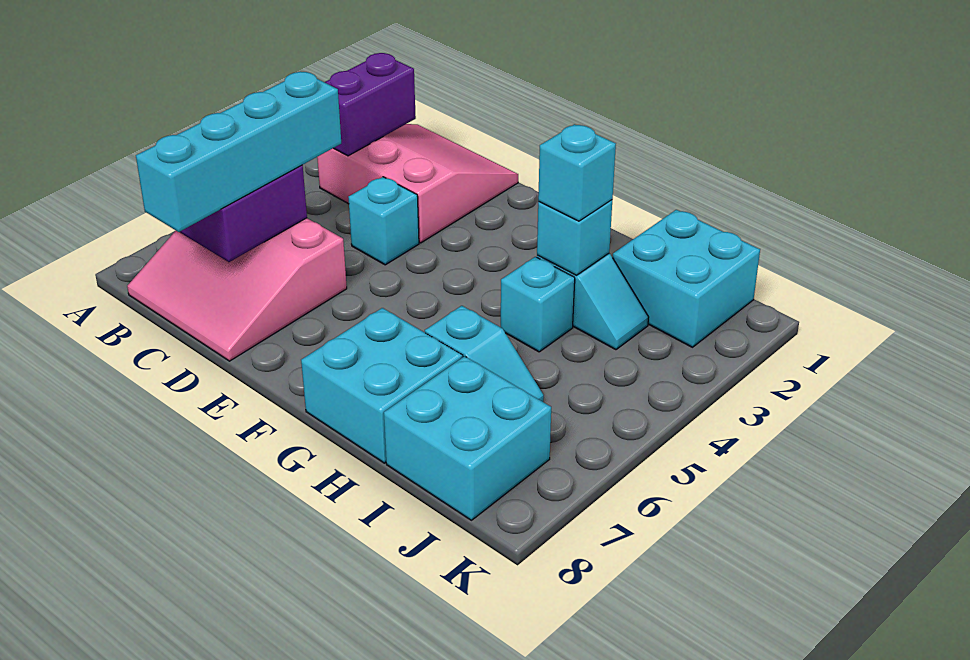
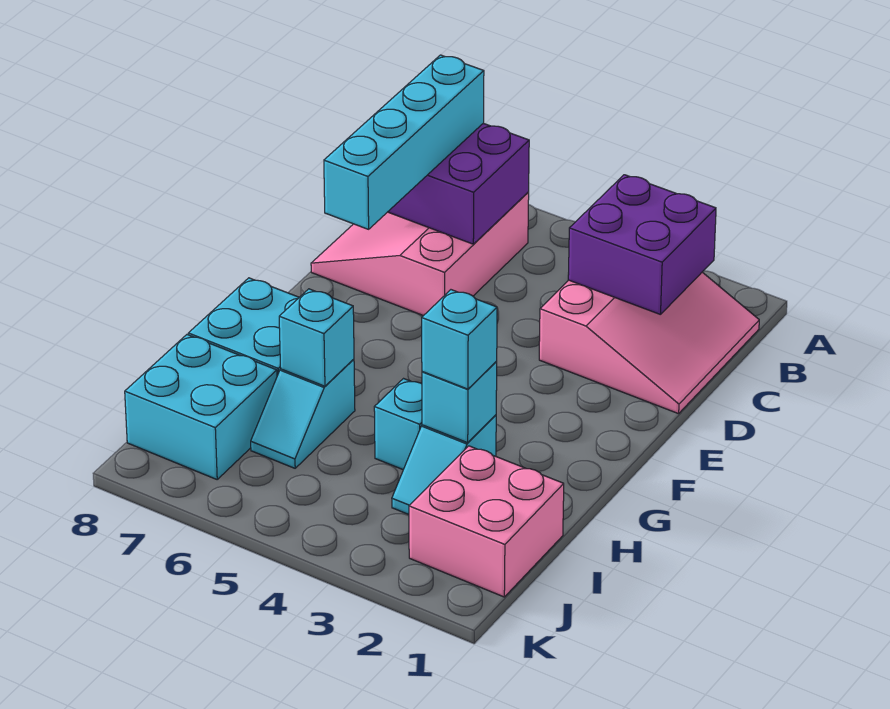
purple 1x2 brick [325,53,416,156] -> purple 2x2 brick [568,175,716,315]
cyan 1x4 brick [136,72,341,232] -> cyan 1x4 brick turned to [324,55,484,229]
cyan 1x1 brick [348,177,419,265] -> cyan 1x1 brick moved to [279,289,354,386]
cyan 2x2 brick [613,210,760,347] -> pink 2x2 brick [409,446,564,597]

